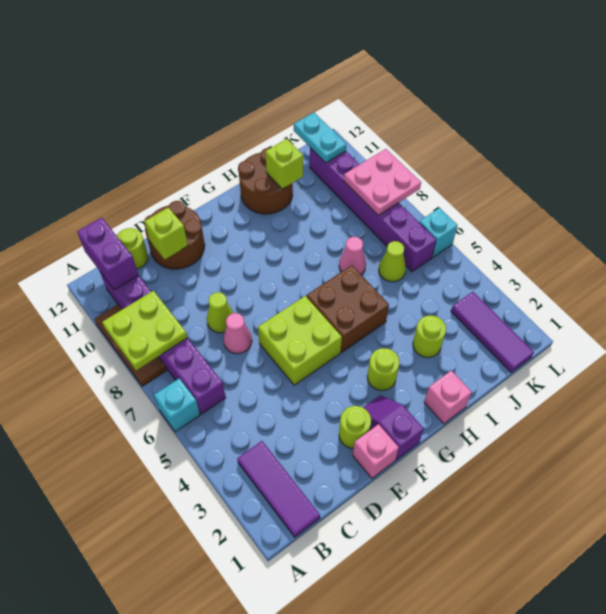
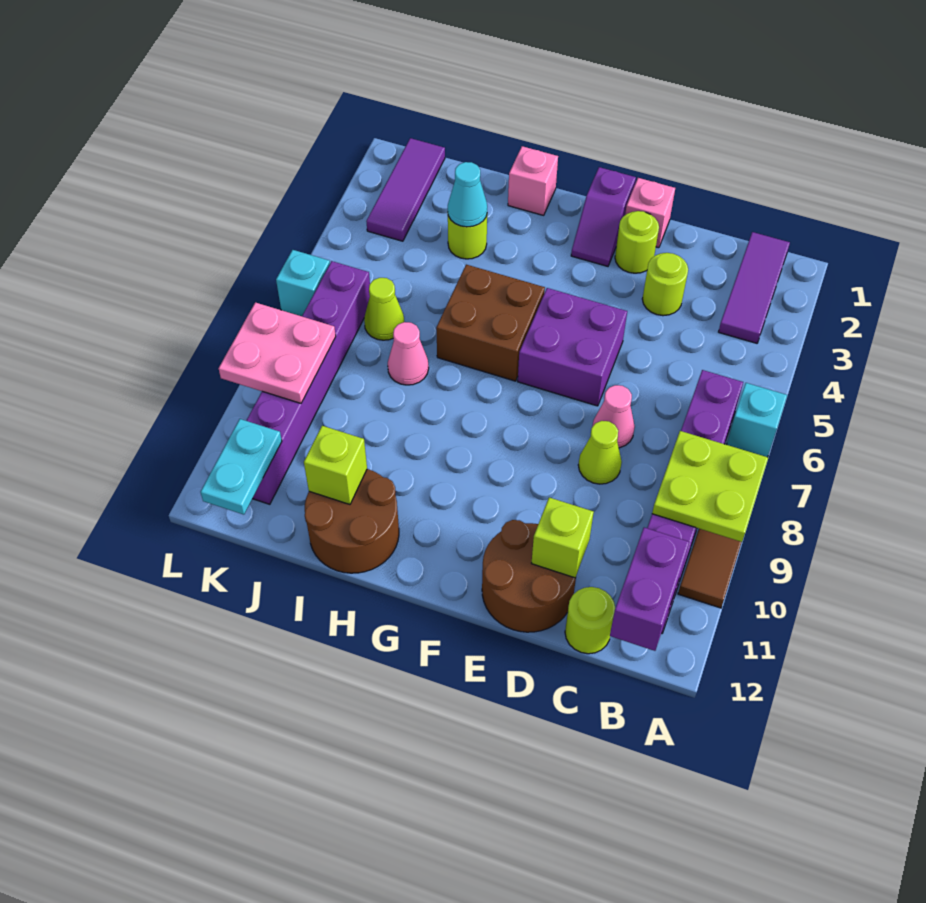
lime 2x2 brick [258,296,342,385] -> purple 2x2 brick [518,288,627,406]
lime 1x1 round brick [367,348,400,391] -> lime 1x1 round brick moved to [642,253,688,316]
none -> cyan 1x1 cone [448,162,487,227]

